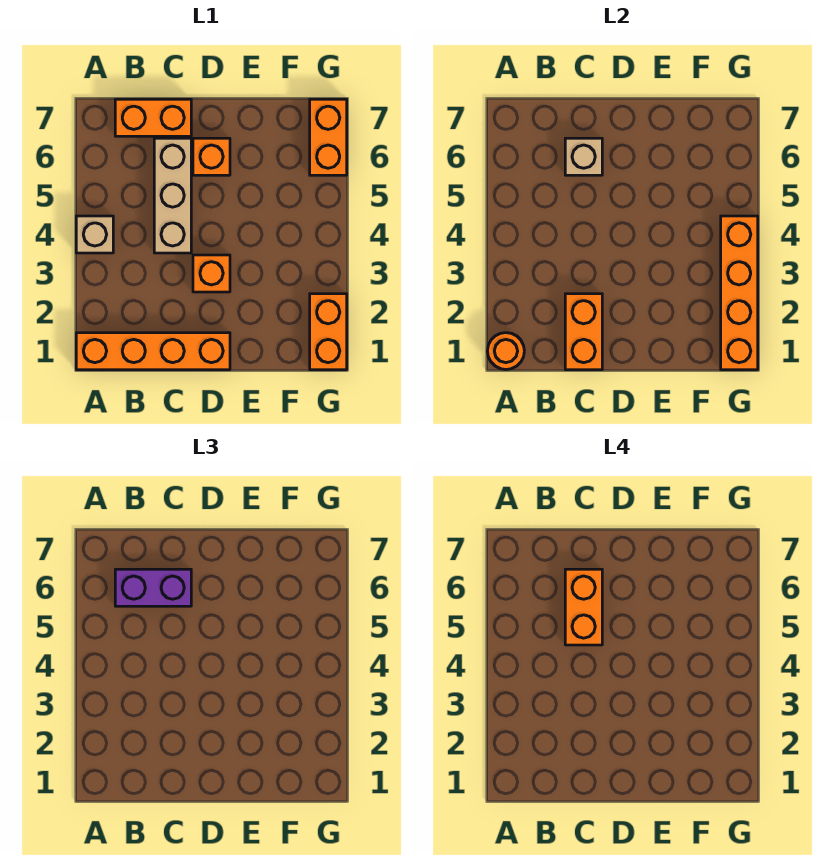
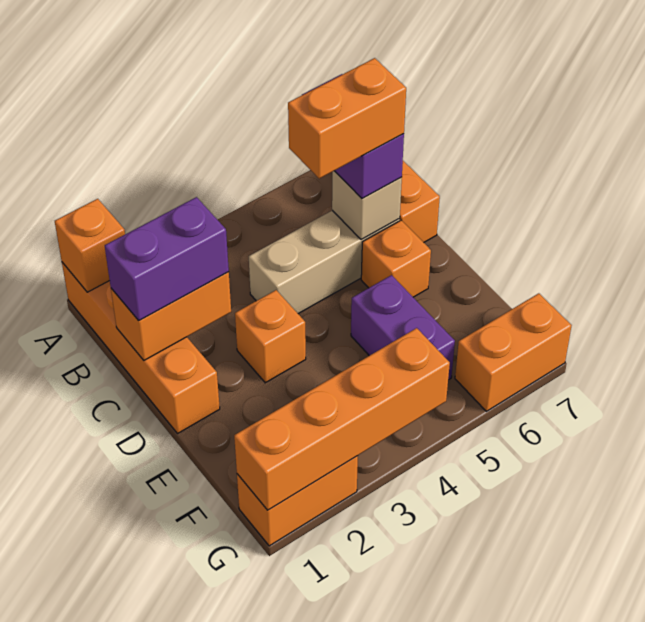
orange 1x1 round brick [488,333,524,370] -> orange 1x1 brick [55,199,125,292]
tan 1x1 brick [76,216,113,253] -> none
none -> purple 1x2 brick [105,197,229,321]
none -> purple 1x2 brick [351,275,455,380]

